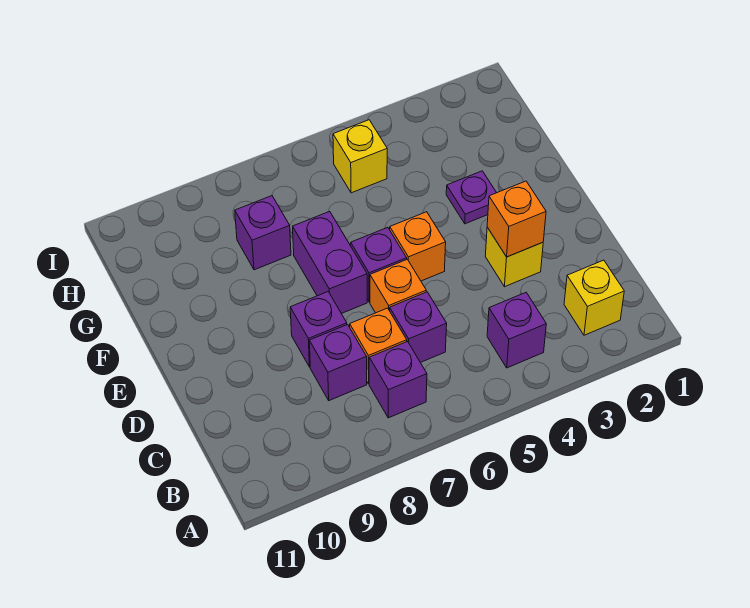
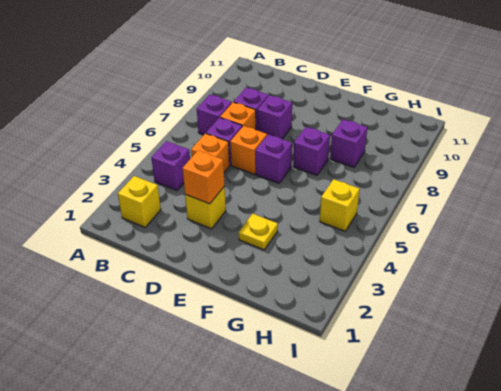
orange 1x1 brick [390,212,446,281] -> orange 1x1 brick moved to [191,133,230,172]
purple 1x2 brick [293,211,367,314] -> purple 1x1 brick [293,127,330,175]
purple 1x1 plate [446,171,496,224] -> yellow 1x1 plate [239,214,278,250]

